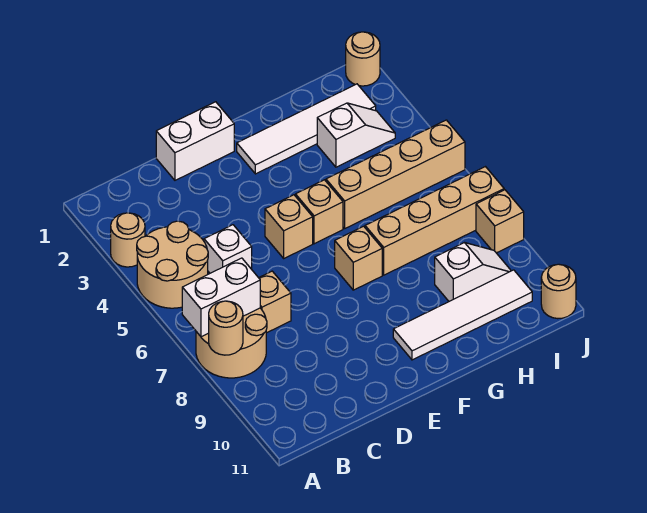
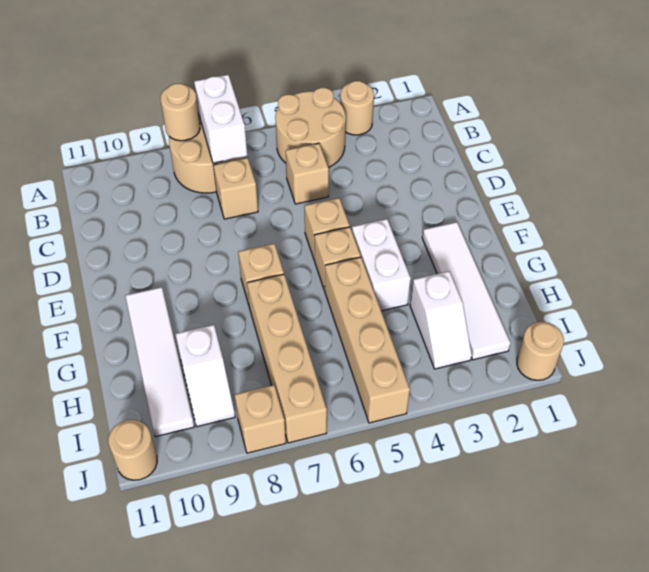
white 1x1 brick [204,225,252,273] -> tan 1x1 brick [286,143,329,204]
white 1x2 brick [156,102,234,180] -> white 1x2 brick moved to [352,219,411,311]

